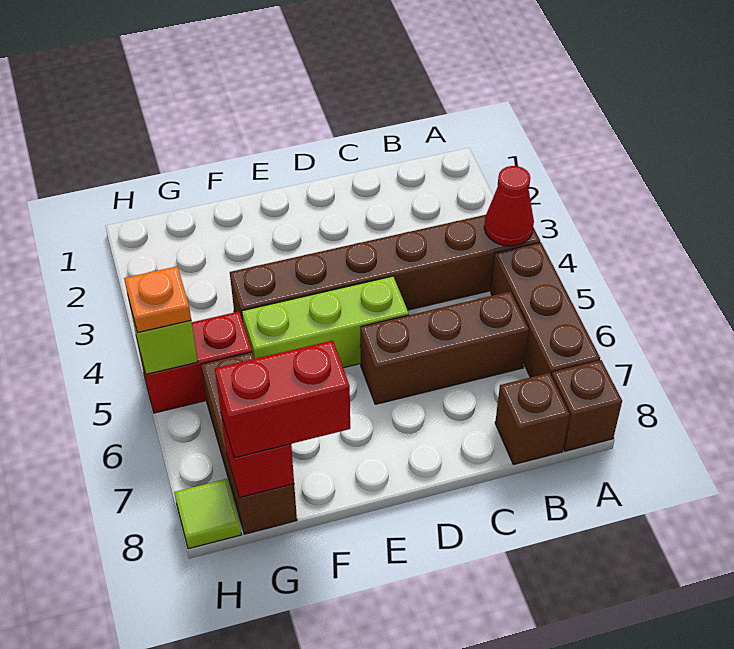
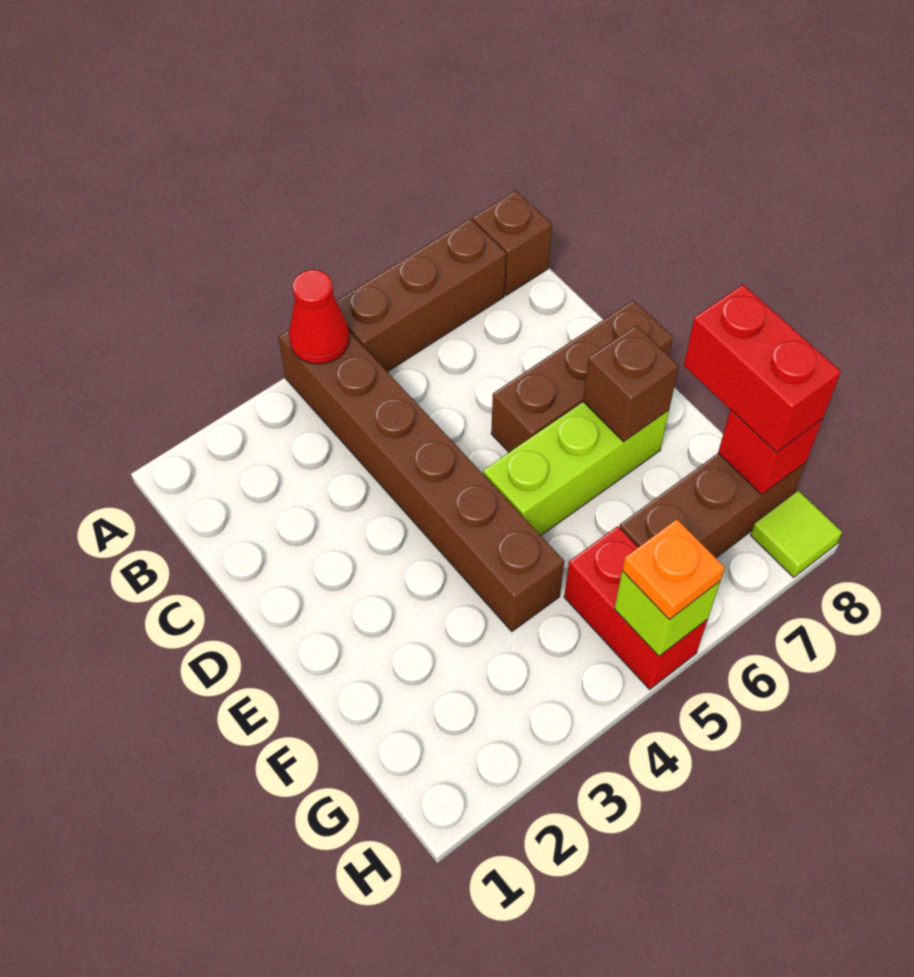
brown 1x3 brick [360,291,529,404] -> brown 1x3 brick turned to [491,300,673,452]
brown 1x1 brick [495,373,570,465] -> brown 1x1 brick moved to [583,326,679,442]
lime 1x3 brick [242,276,409,368] -> lime 1x3 brick turned to [483,402,669,535]

